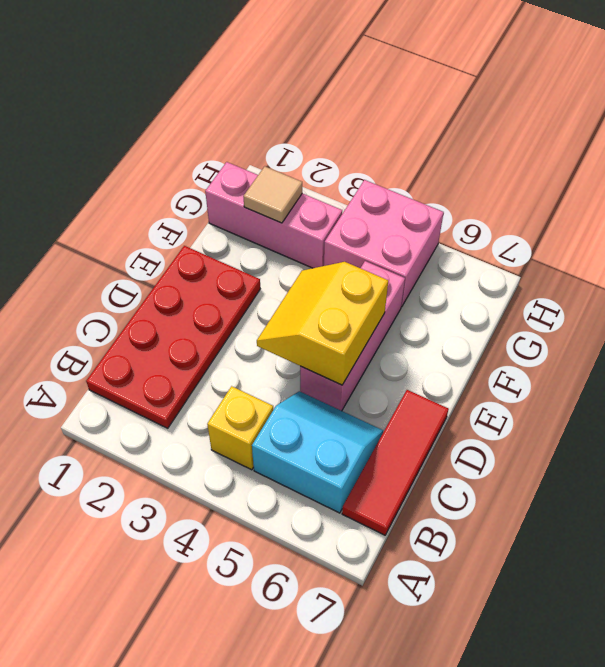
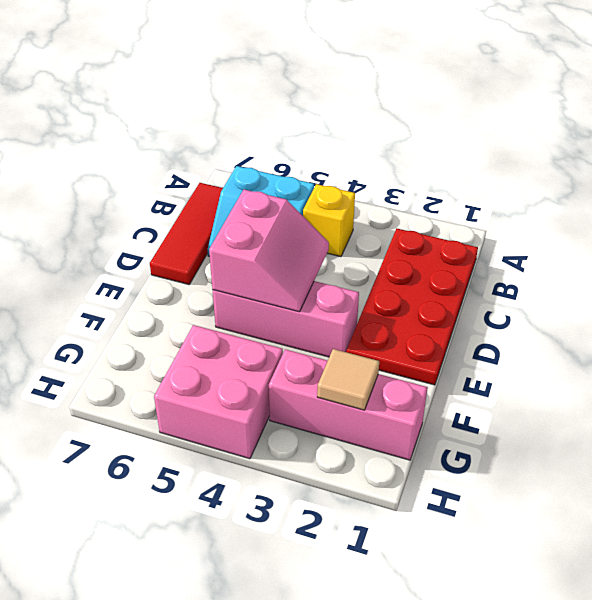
yellow 2x2 slope [257,262,388,385] -> pink 2x2 slope [209,190,329,312]
pink 1x3 brick [300,261,405,411] -> pink 1x3 brick turned to [213,281,359,357]

